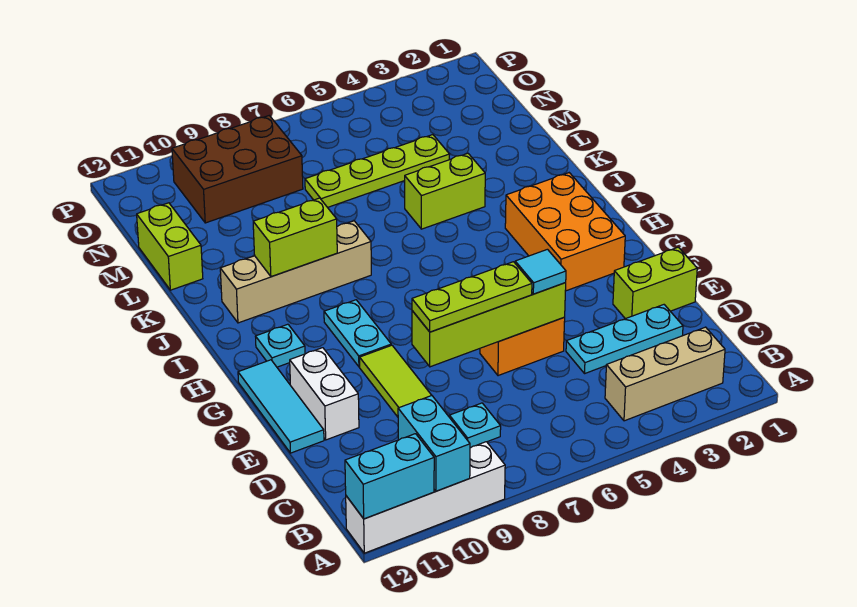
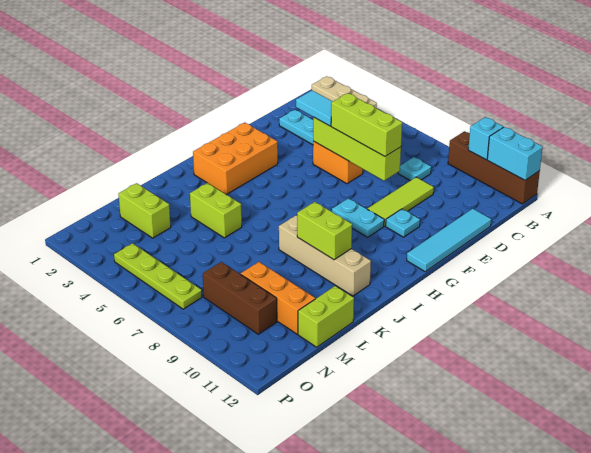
white 1x4 brick [346,442,505,553] -> brown 1x4 brick [448,131,540,204]
cyan 1x2 brick [398,396,470,491] -> cyan 1x1 brick [468,117,503,160]
lime 1x2 brick [613,247,697,319] -> lime 1x2 brick moved to [119,183,171,238]
cyan 1x1 tile [515,249,566,294] -> cyan 1x2 tile [296,90,333,126]
lime 1x3 plate [412,262,532,332] -> lime 1x3 brick [331,93,402,156]
white 1x2 brick [290,348,359,440] -> none
cyan 1x3 tile [238,360,324,453] -> cyan 1x4 tile [407,209,491,271]
cyan 1x2 plate [324,300,391,367] -> cyan 1x2 plate turned to [332,198,384,237]
cyan 1x1 plate [255,324,305,367] -> cyan 1x1 plate moved to [386,209,420,237]
lime 1x4 plate [305,135,450,207] -> lime 1x4 plate moved to [114,243,202,309]
none -> orange 1x3 brick [241,262,315,334]
brown 2x3 brick [172,116,303,223] -> brown 1x3 brick [203,262,277,334]

